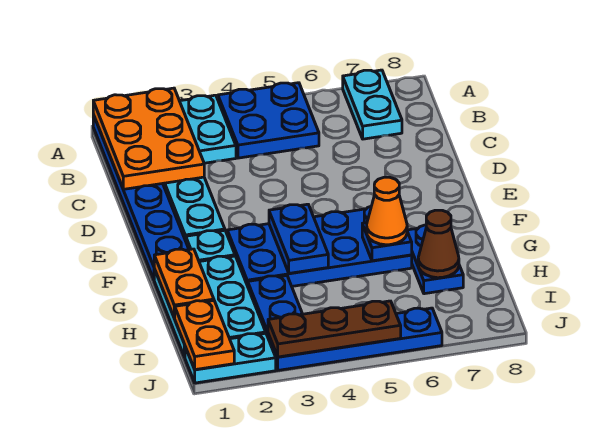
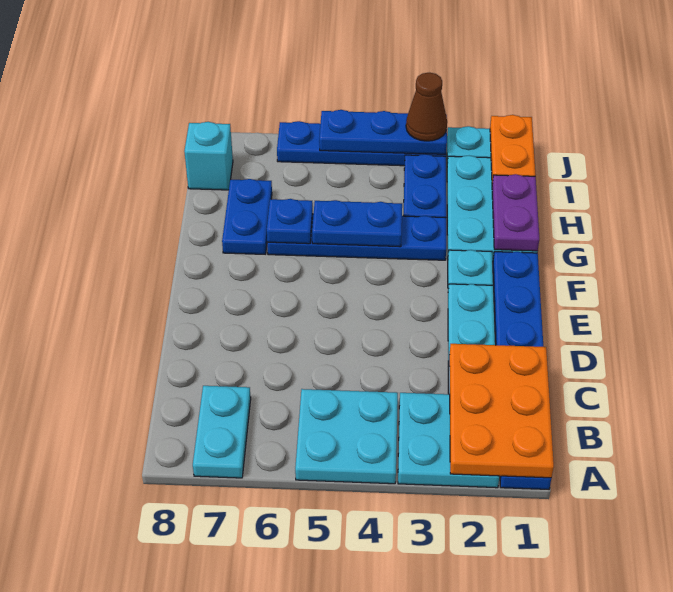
blue 2x2 plate [218,83,319,158] -> cyan 2x2 plate [295,389,398,484]
blue 2x4 plate [227,207,412,286] -> blue 1x4 plate [267,213,446,260]
blue 1x2 plate [269,204,328,273] -> blue 1x2 plate turned to [312,200,402,247]
orange 1x2 plate [154,249,214,318] -> purple 1x2 plate [492,174,539,251]
orange 1x1 cone [367,177,407,245] -> none
brown 1x1 cone [418,210,459,278] -> brown 1x1 cone moved to [406,73,447,141]
none -> cyan 1x1 brick [184,122,233,190]
brown 1x3 plate [268,301,401,357] -> blue 1x3 plate [319,110,447,154]

